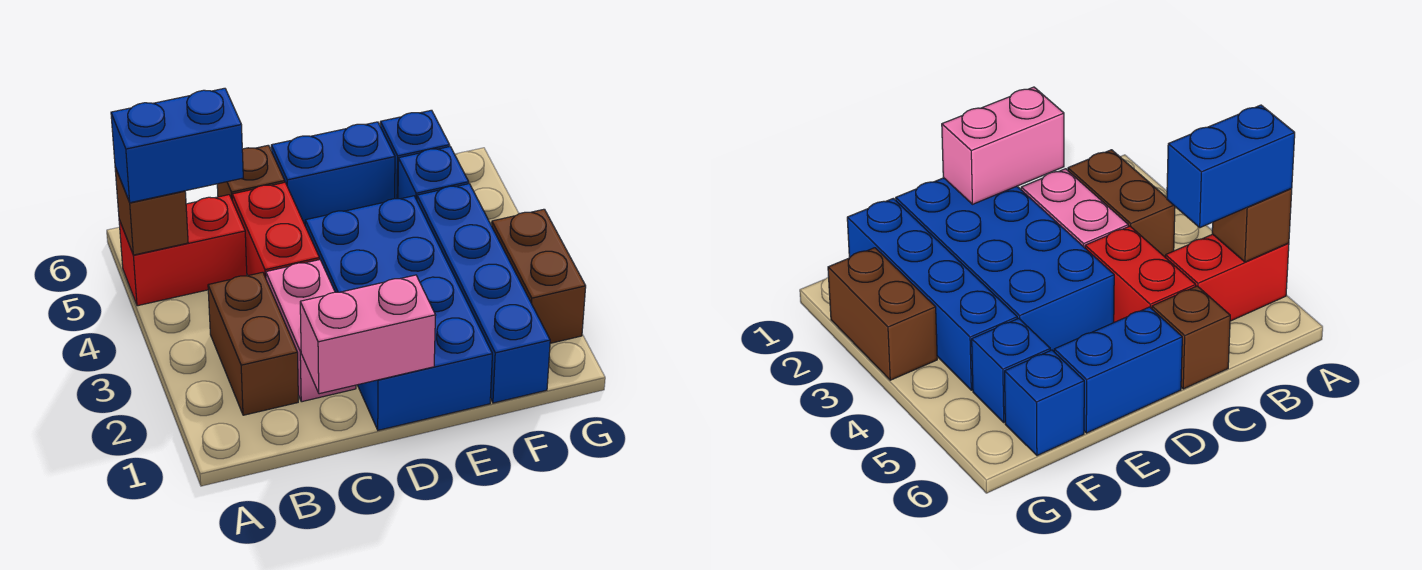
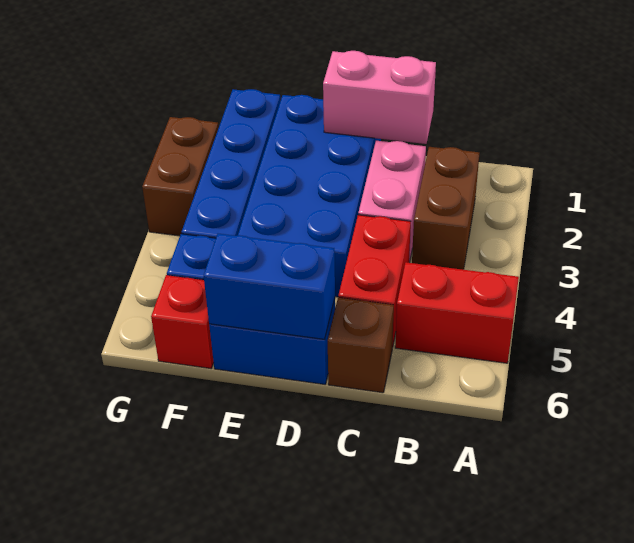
brown 1x1 brick [115,167,188,255] -> none
blue 1x2 brick [111,88,243,203] -> blue 1x2 brick moved to [204,234,335,339]
blue 1x1 brick [380,110,450,199] -> red 1x1 brick [151,275,214,369]

